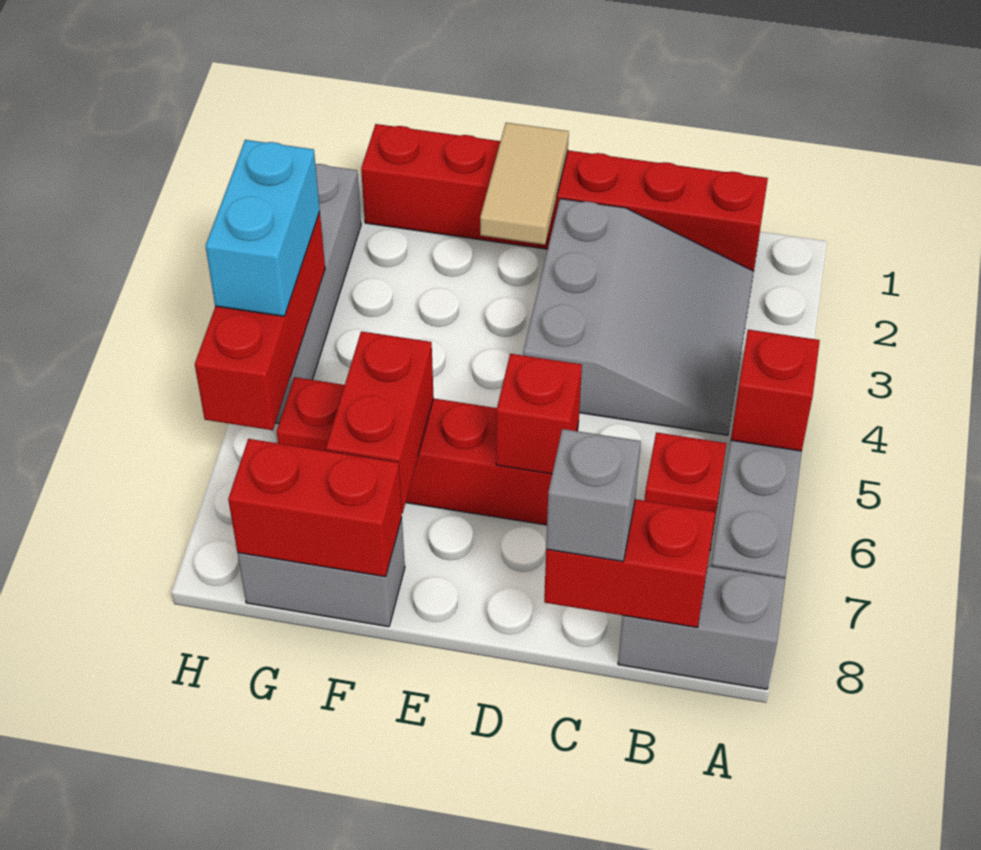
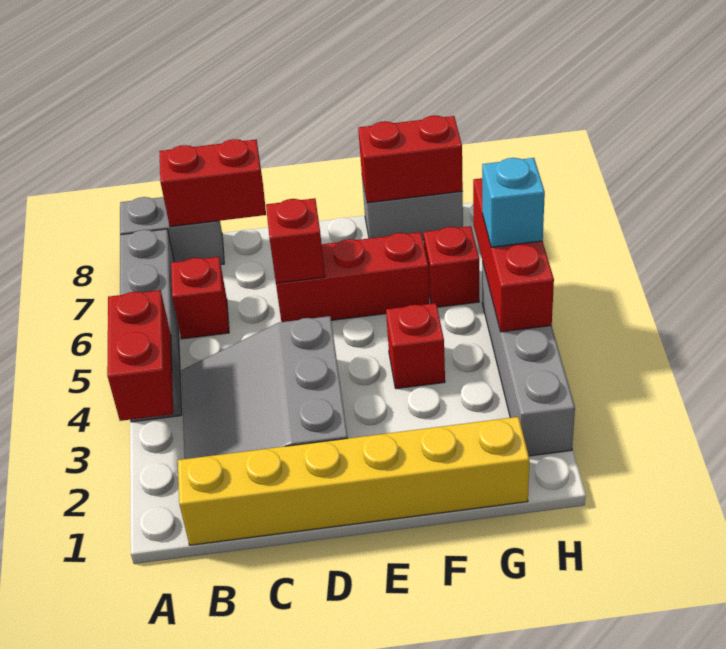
red 1x1 brick [731,330,820,451] -> red 1x1 brick moved to [386,303,445,389]
red 1x6 brick [361,124,768,271] -> yellow 1x6 brick [178,417,530,545]
grey 1x1 brick [546,429,641,561] -> none
tan 1x2 tile [480,123,569,245] -> none
red 1x2 brick [326,331,434,513] -> red 1x2 brick moved to [107,290,173,421]
cyan 1x2 brick [206,140,320,316] -> cyan 1x1 brick [482,158,545,247]

